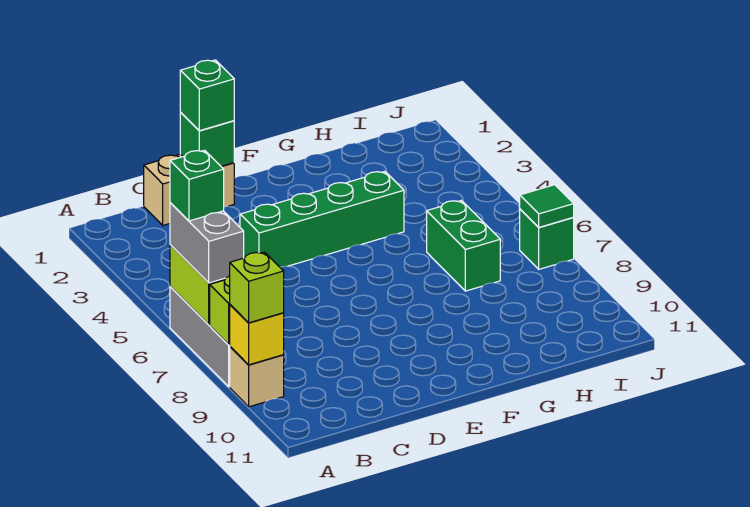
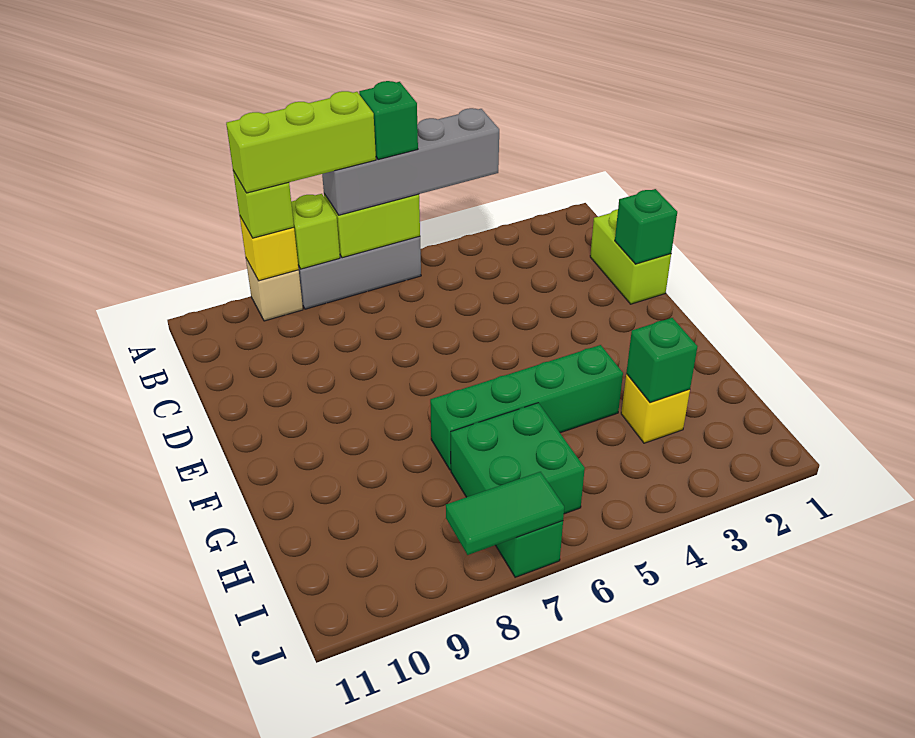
grey 1x2 brick [170,203,244,283] -> grey 1x4 brick [322,108,499,215]
none -> lime 1x3 brick [226,91,376,193]
tan 1x2 brick [144,154,234,225] -> lime 1x2 brick [590,209,671,304]
green 1x1 brick [180,60,234,131] -> green 1x1 brick moved to [626,318,697,403]
green 1x4 brick [240,171,404,267] -> green 1x4 brick turned to [430,345,623,470]
none -> yellow 1x1 brick [621,374,690,443]
green 1x2 brick [427,200,500,291] -> green 2x2 brick [451,403,585,514]
green 1x1 tile [520,185,574,227] -> green 1x2 tile [446,472,564,555]

